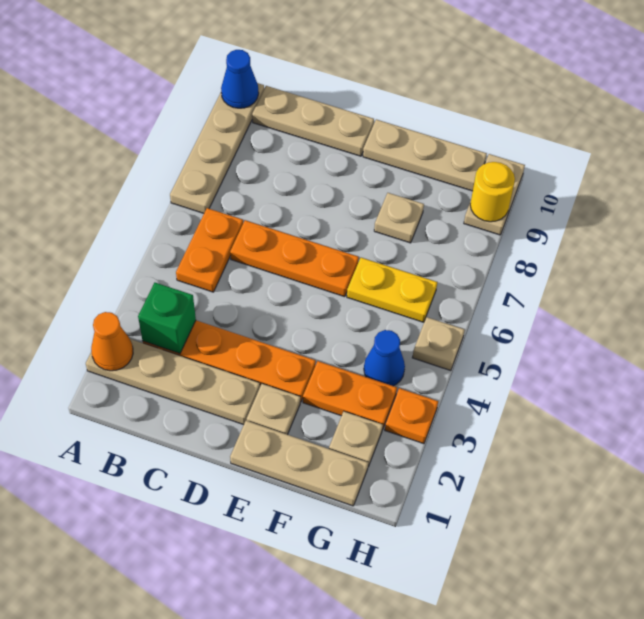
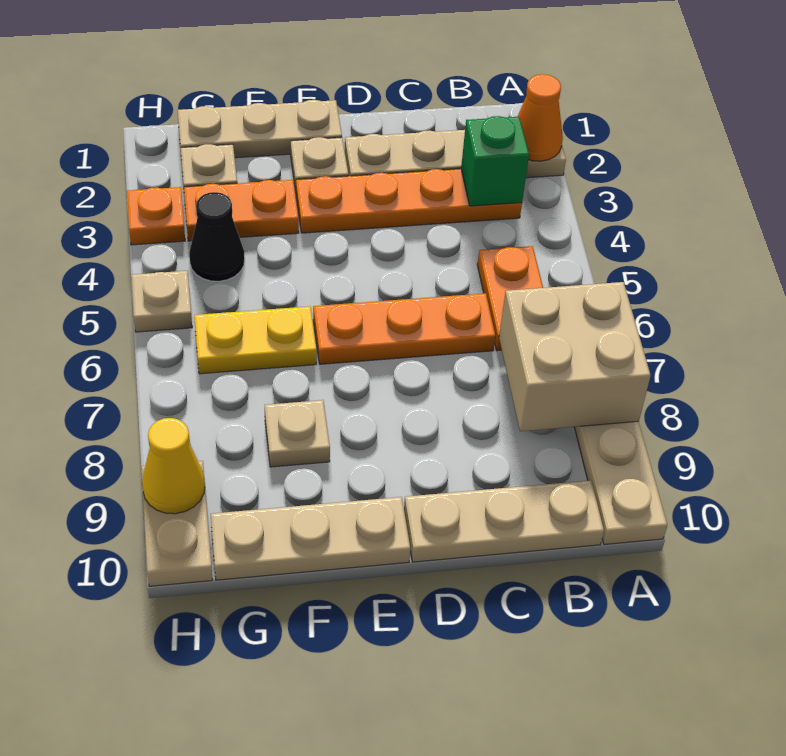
none -> tan 2x2 brick [499,282,651,431]
blue 1x1 cone [221,50,259,108] -> none
blue 1x1 cone [364,330,405,386] -> black 1x1 cone [189,192,245,281]
yellow 1x1 round brick [470,162,515,222] -> yellow 1x1 cone [142,418,205,514]

